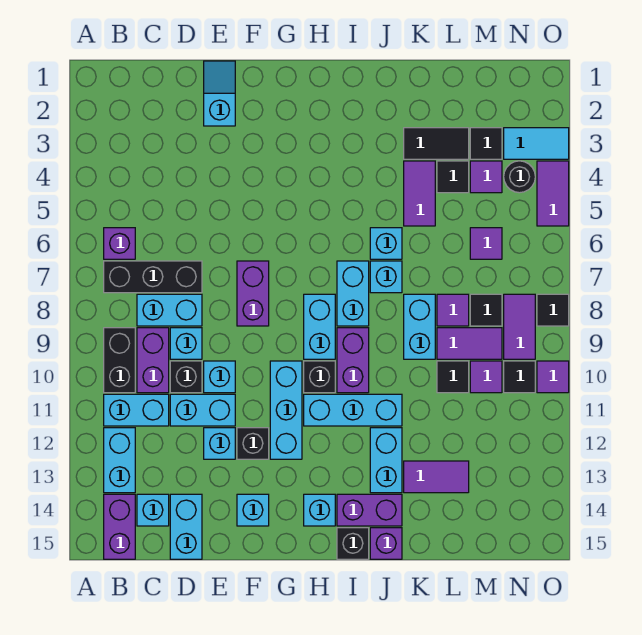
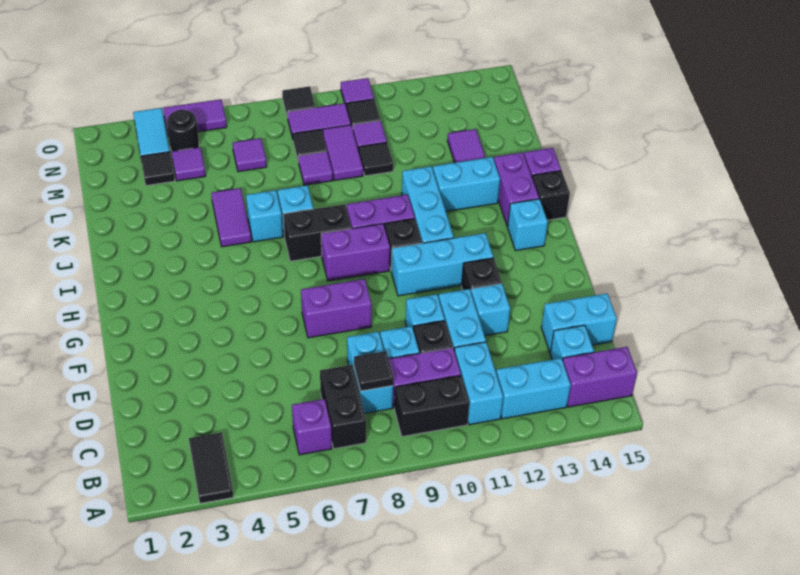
black 1x3 brick [104,261,202,293] -> black 1x2 brick [320,365,366,449]
cyan 1x2 slope [204,61,235,126] -> none
cyan 1x1 brick [237,494,269,526] -> none
cyan 1x2 brick [304,294,335,359] -> purple 1x2 brick [321,224,390,281]
cyan 1x2 brick [337,261,369,326] -> black 1x2 brick [283,204,351,261]
black 1x2 tile [404,128,469,159] -> black 1x2 tile moved to [189,432,233,504]
purple 1x2 tile [404,161,435,226] -> purple 1x2 tile turned to [211,188,251,247]
cyan 1x2 brick [404,294,435,359] -> none
black 1x1 tile [437,161,469,193] -> black 1x1 tile moved to [354,351,393,391]

